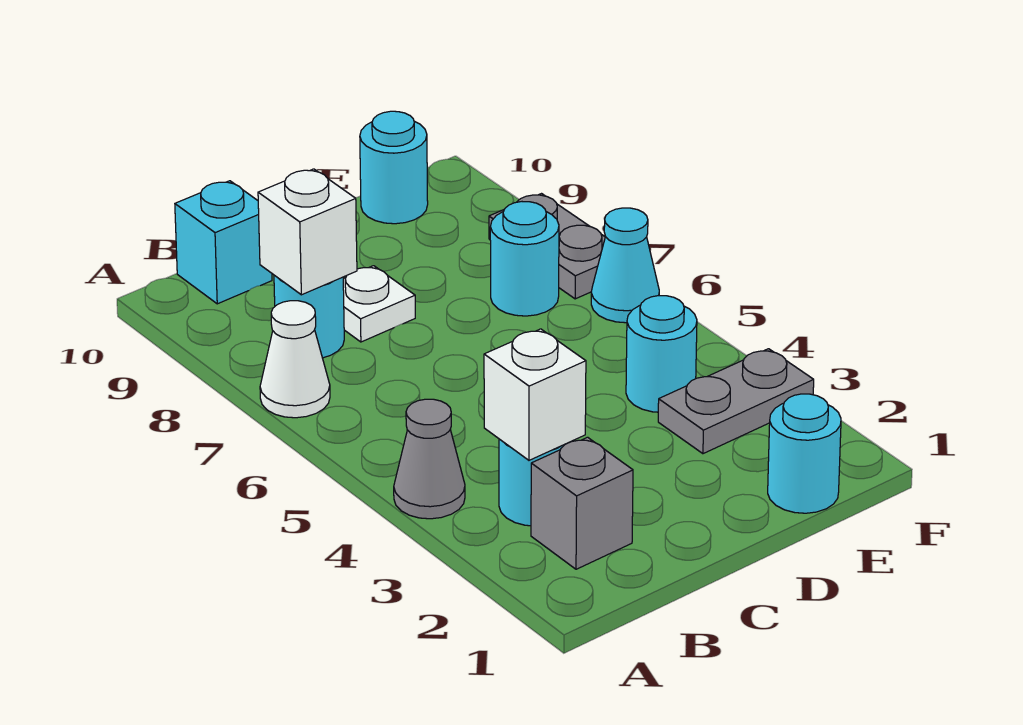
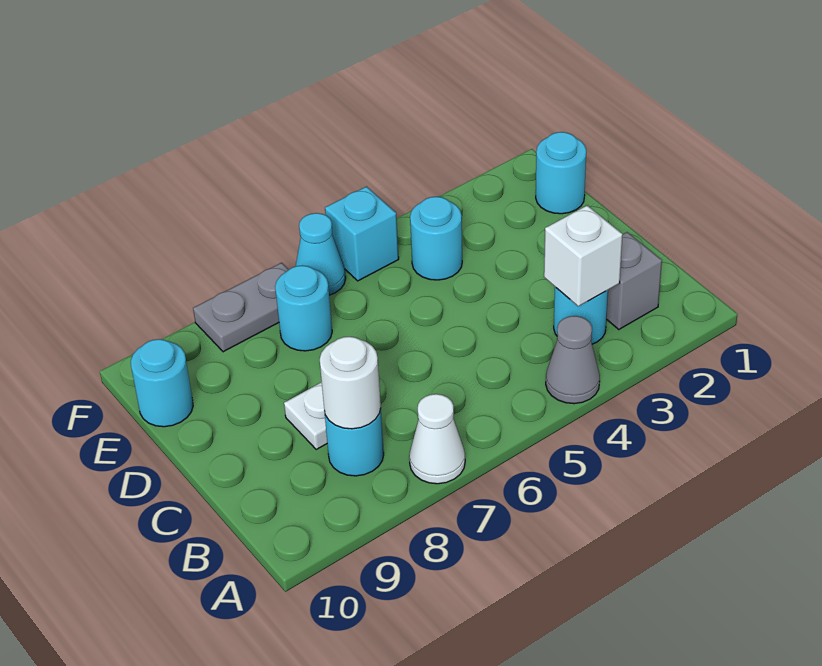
white 1x1 brick [258,169,357,295] -> white 1x1 round brick [320,337,381,429]
cyan 1x1 brick [175,181,272,304] -> cyan 1x1 brick moved to [325,187,399,281]
grey 1x2 plate [658,349,814,454] -> none

